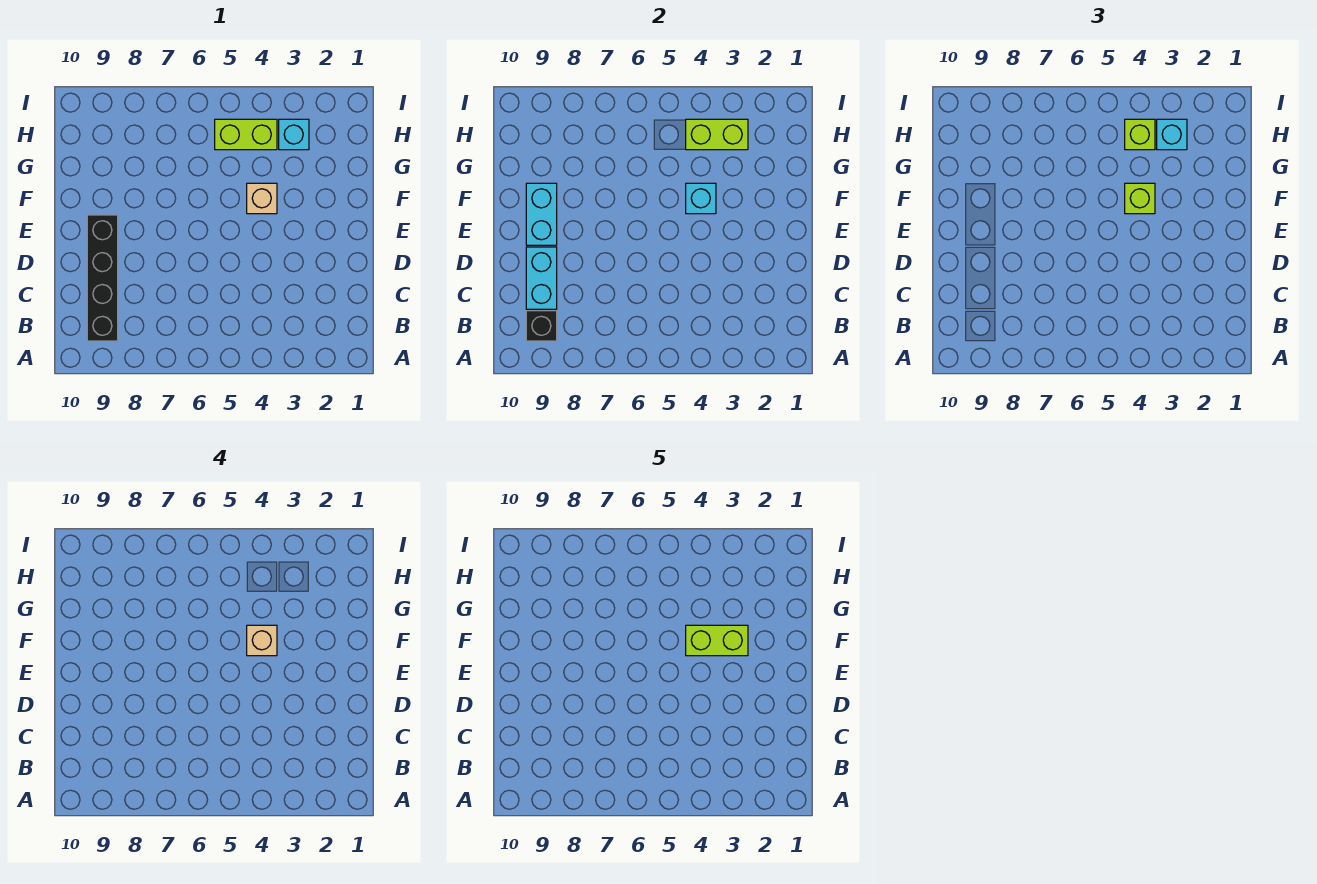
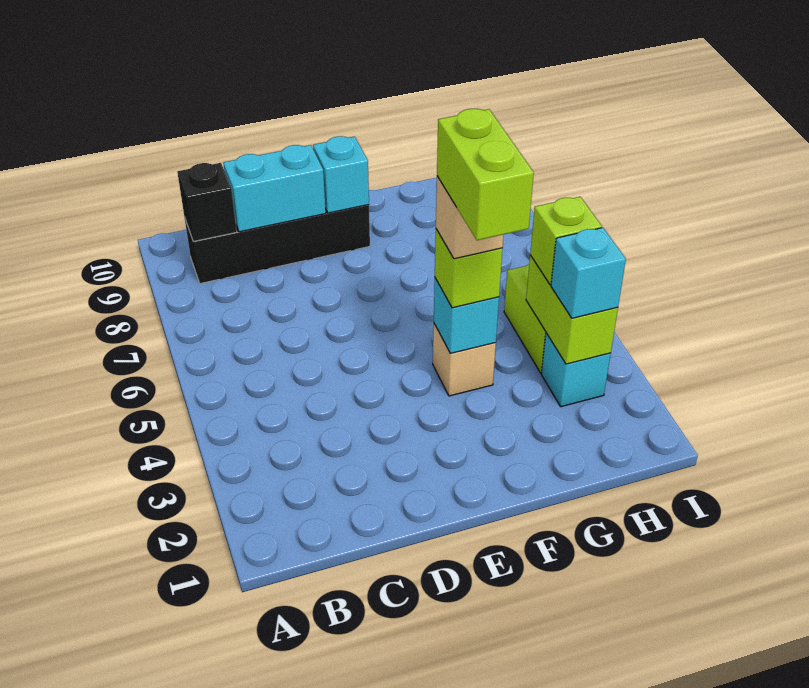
cyan 1x2 brick [526,183,557,245] -> cyan 1x1 brick [313,136,369,213]

